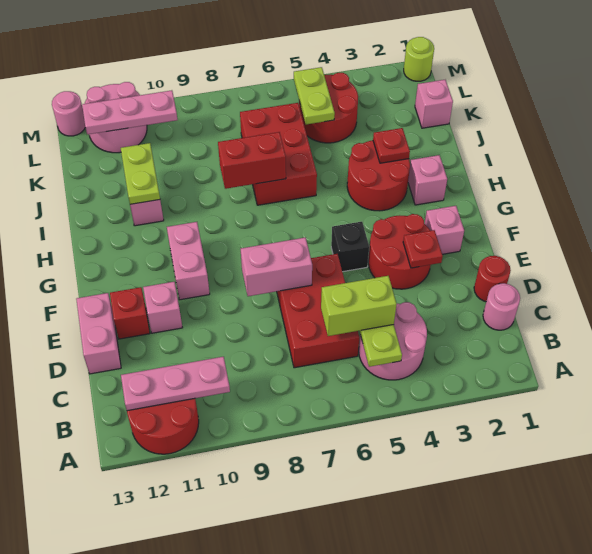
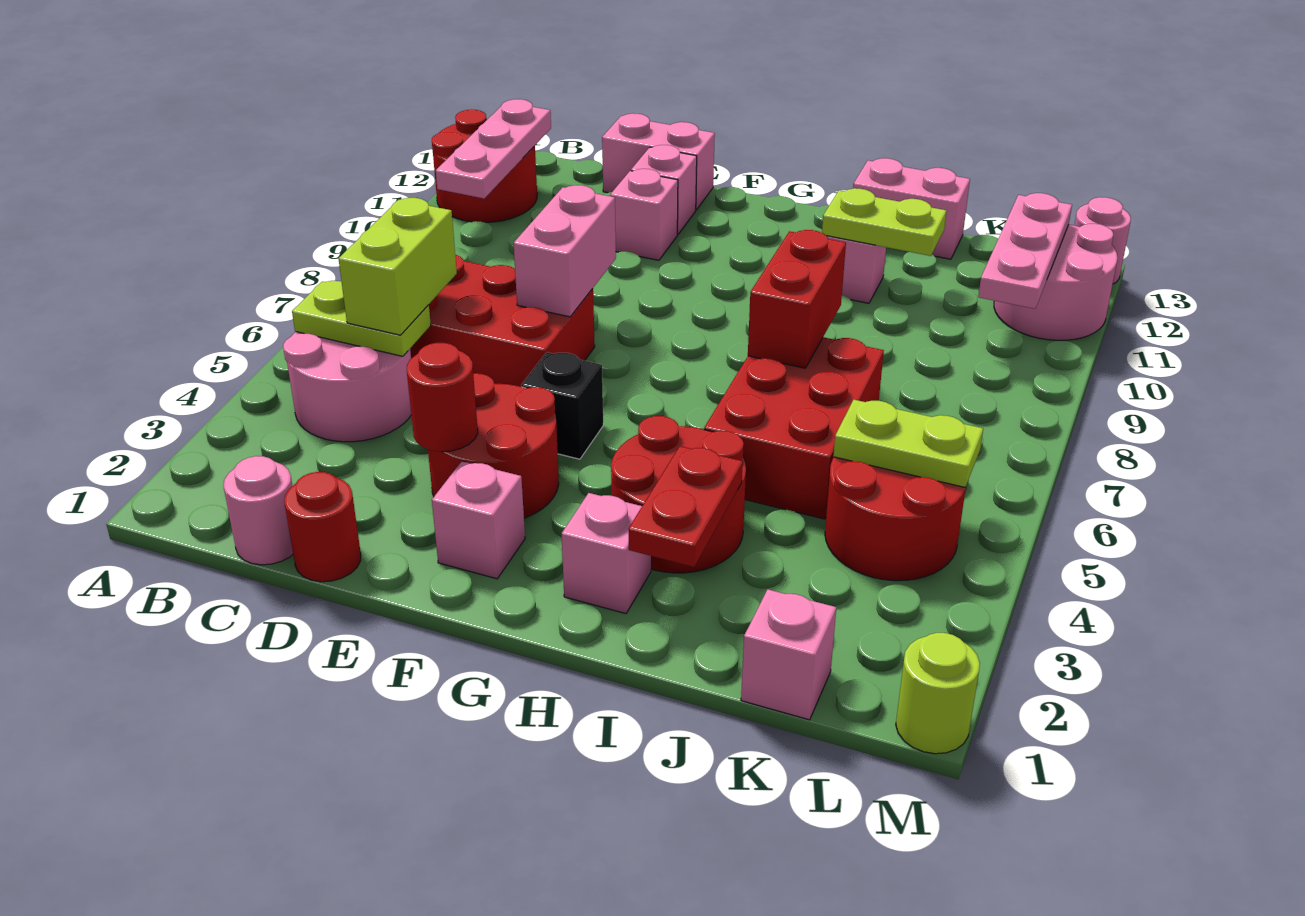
red 1x1 plate [403,230,443,268] -> red 1x1 round brick [407,343,478,452]
red 1x1 brick [110,287,150,339] -> pink 1x1 brick [631,145,697,234]
pink 1x2 brick [167,222,210,300] -> pink 1x2 brick moved to [853,158,970,259]
red 1x1 plate [373,128,410,163] -> red 1x2 plate [629,446,743,567]
red 2x3 brick [240,103,317,205] -> red 2x3 brick turned to [704,337,884,519]

